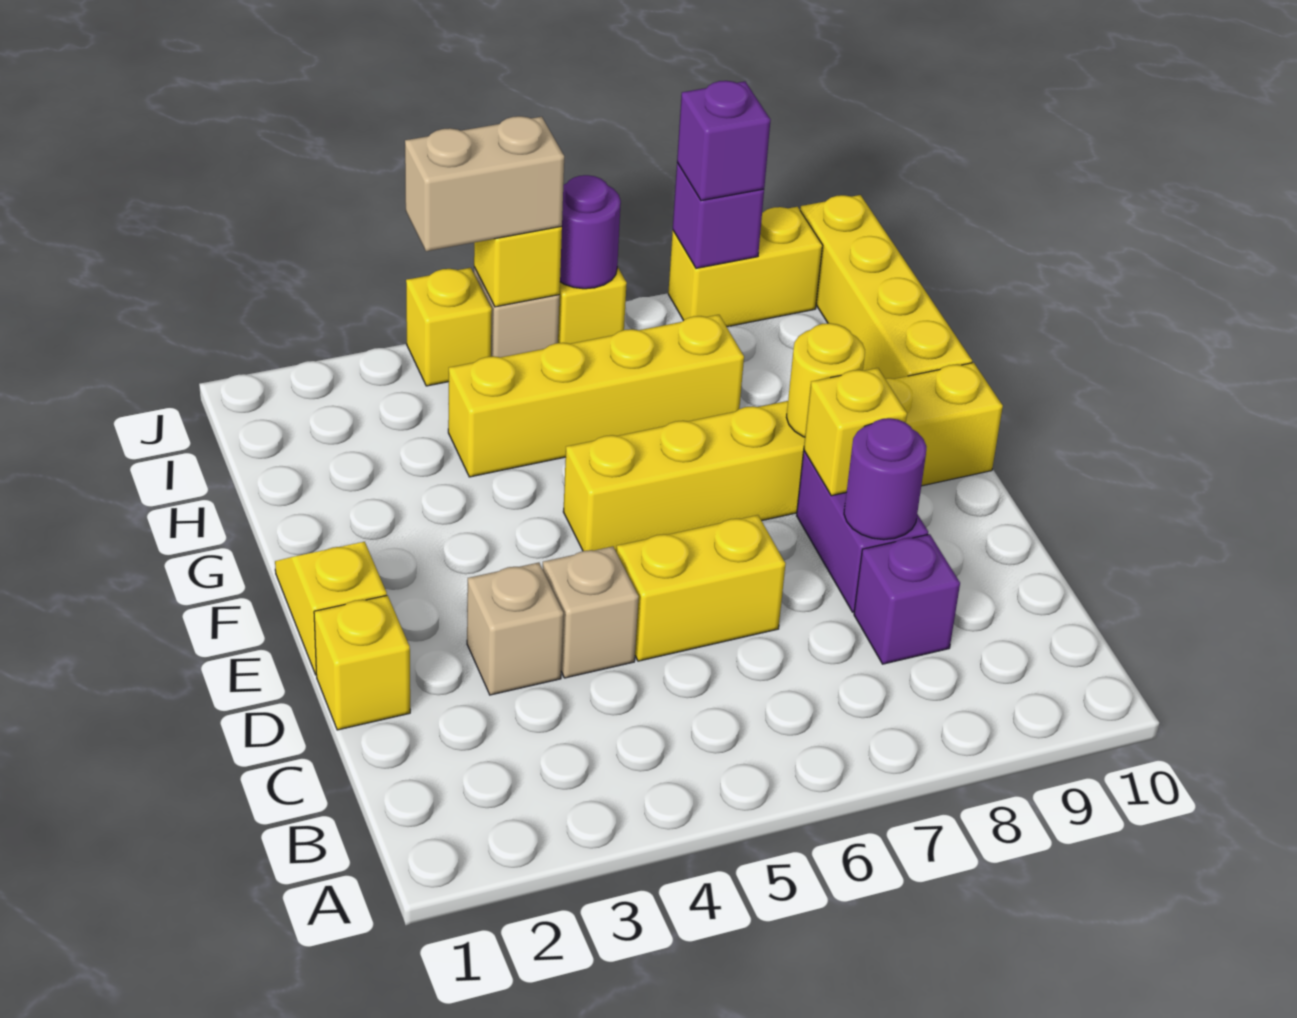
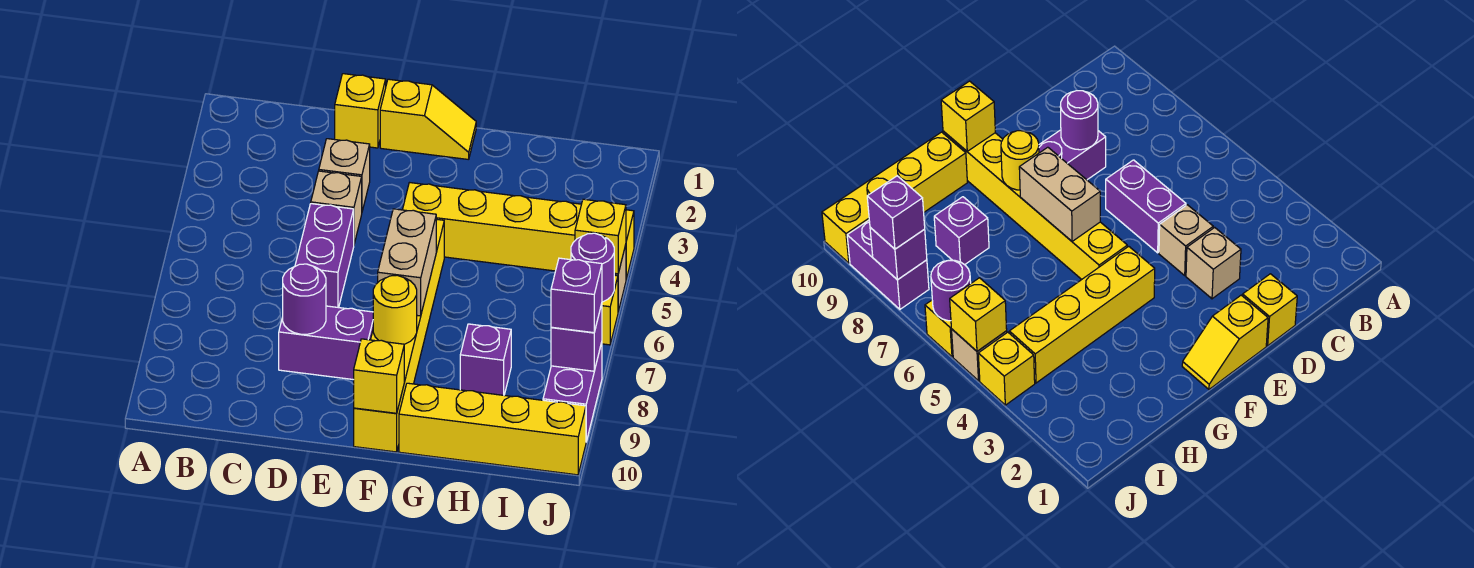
purple 1x1 brick [854,534,960,664] -> purple 1x1 brick moved to [460,324,511,395]
yellow 1x2 brick [616,515,786,661] -> purple 1x2 brick [295,204,354,308]
yellow 1x1 brick [804,368,907,496] -> yellow 1x1 brick moved to [354,339,404,413]
yellow 1x4 brick [448,315,744,477] -> yellow 1x4 brick turned to [403,183,581,271]
tan 1x2 brick [405,116,564,251] -> tan 1x2 brick moved to [378,209,436,316]
yellow 1x2 brick [668,207,823,327] -> purple 1x2 brick [543,342,602,442]

